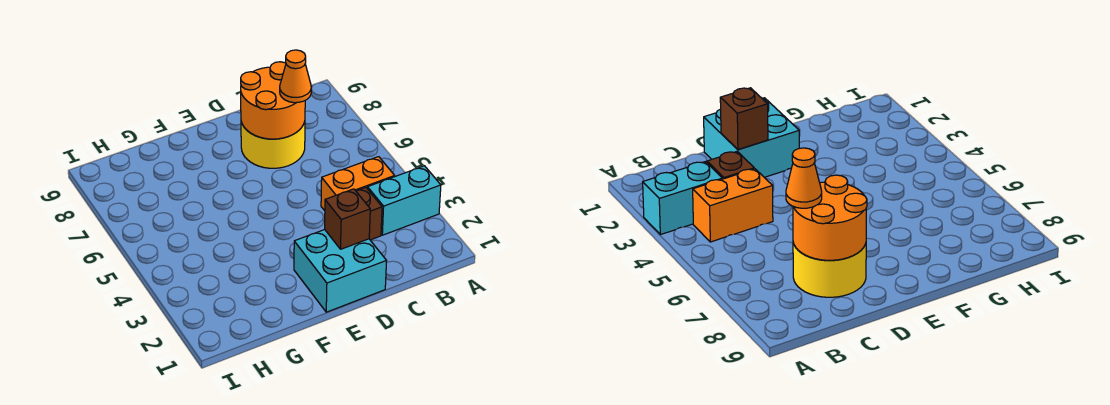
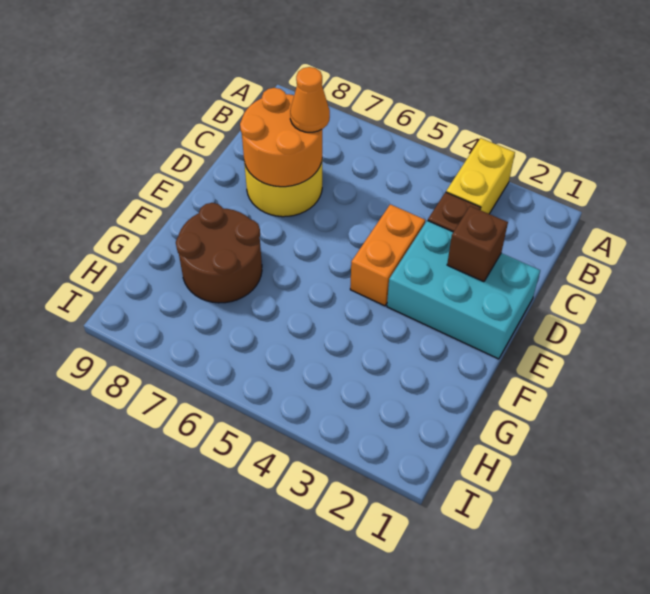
cyan 1x2 brick [367,166,441,235] -> yellow 1x2 brick [446,138,515,214]
orange 1x2 brick [321,157,395,211] -> orange 1x2 brick moved to [350,204,425,306]
cyan 2x2 brick [294,230,386,312] -> cyan 2x3 brick [387,221,540,359]
none -> brown 2x2 round brick [176,203,262,303]

